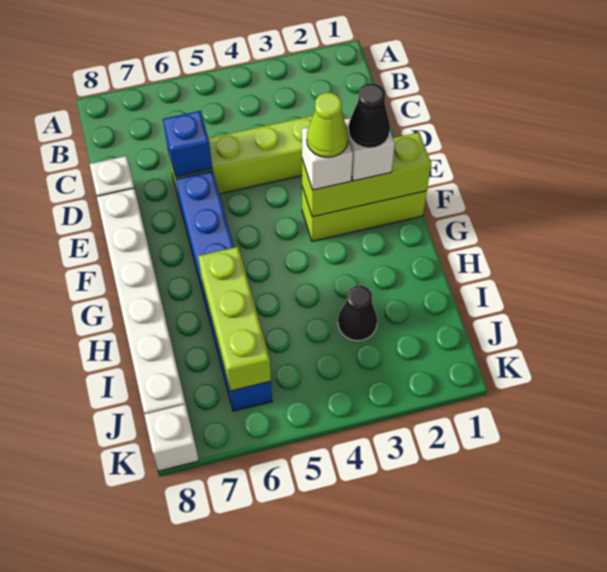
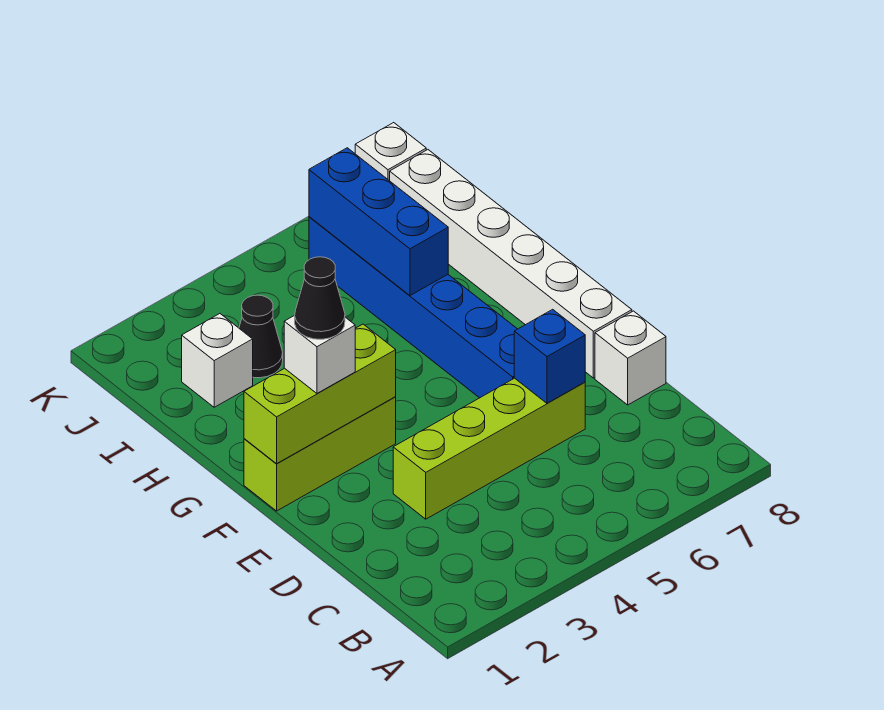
white 1x1 brick [302,127,353,190] -> white 1x1 brick moved to [182,314,253,407]
lime 1x1 cone [307,93,348,157] -> none
lime 1x3 brick [198,247,271,391] -> blue 1x3 brick [309,148,448,295]

